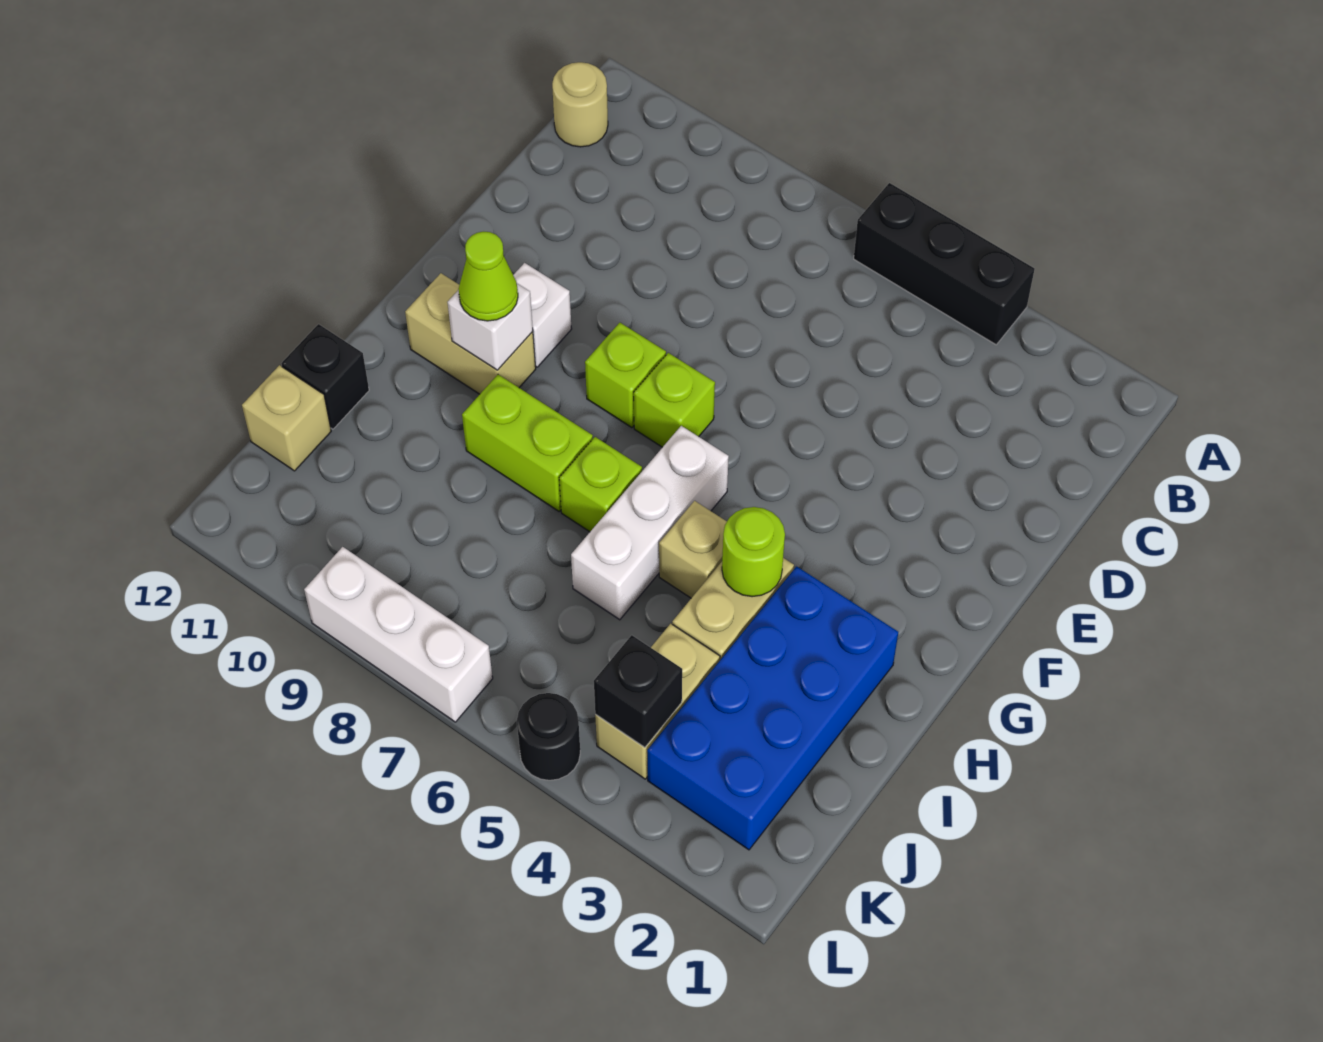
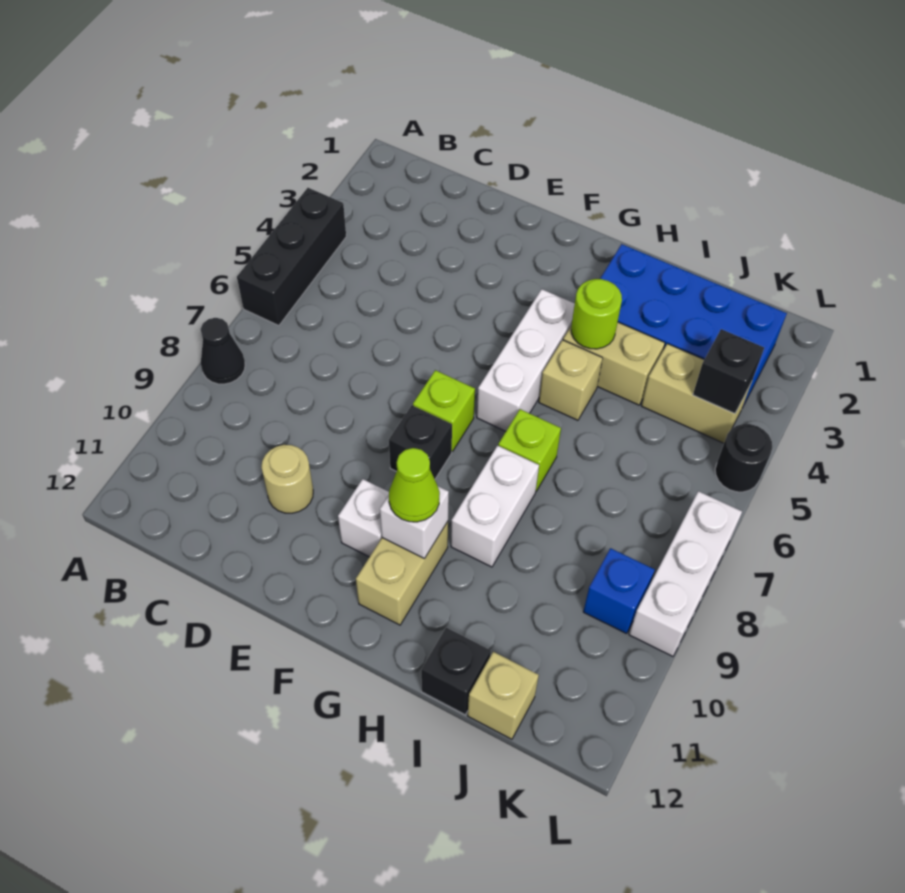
none -> black 1x1 cone [200,318,245,384]
tan 1x1 round brick [552,62,608,147] -> tan 1x1 round brick moved to [261,445,313,513]
lime 1x1 brick [585,323,666,428] -> black 1x1 brick [389,405,452,479]
white 1x3 brick [571,426,729,620] -> white 1x3 brick turned to [477,289,575,431]
lime 1x2 brick [462,375,593,511] -> white 1x2 brick [451,445,539,567]
none -> blue 1x1 brick [583,548,655,634]

